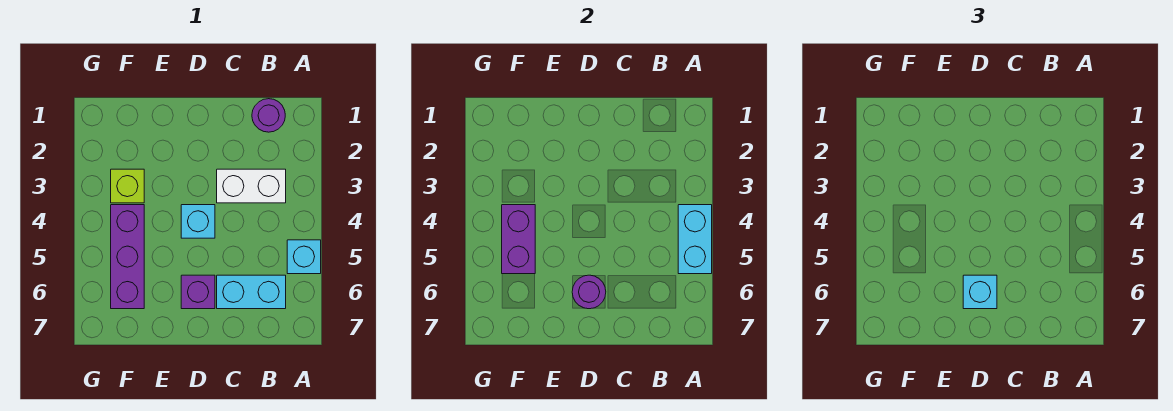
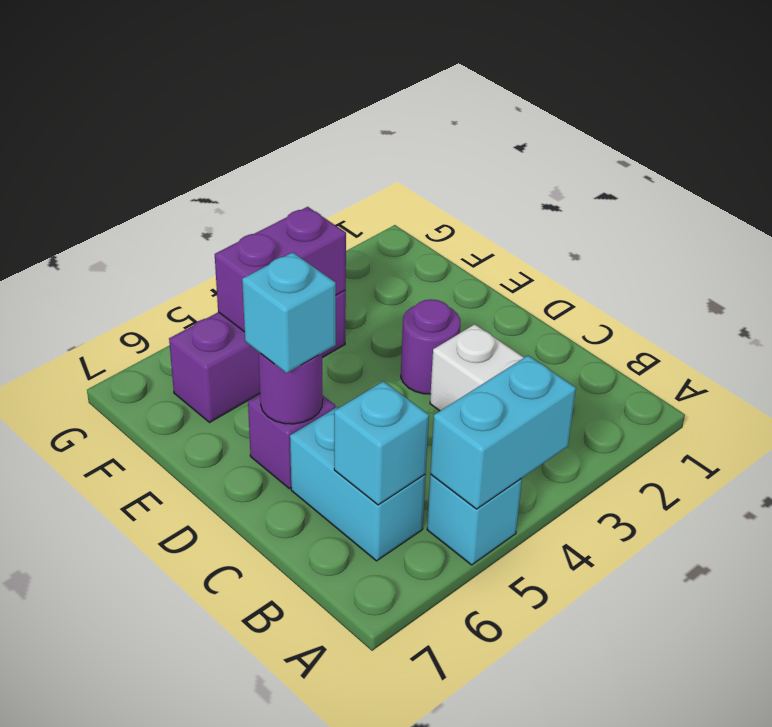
purple 1x1 round brick [252,99,285,132] -> purple 1x1 round brick moved to [401,299,460,394]
cyan 1x1 brick [181,205,215,238] -> cyan 1x1 brick moved to [334,381,429,505]
lime 1x1 brick [111,169,144,203] -> none

